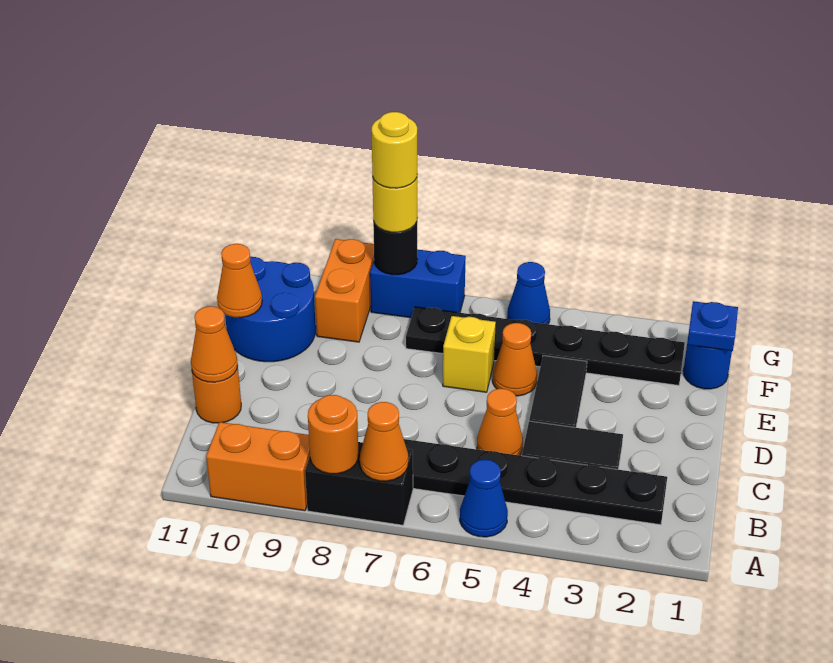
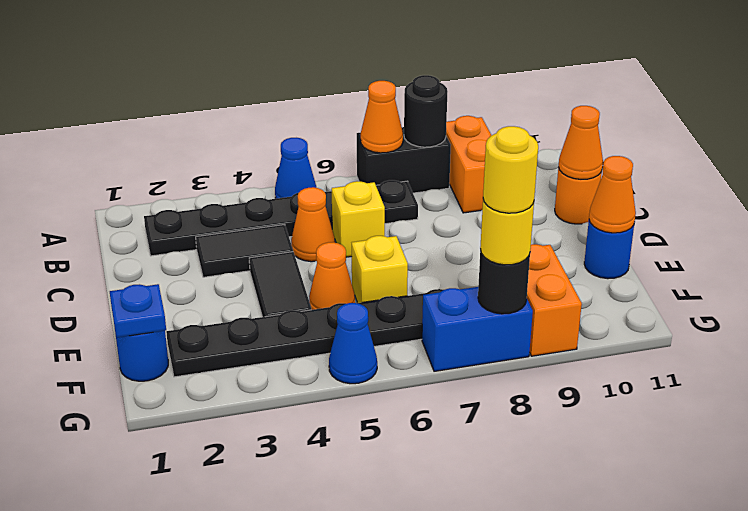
orange 1x1 round brick [308,395,358,474] -> black 1x1 round brick [404,75,448,147]
orange 1x2 brick [206,422,310,511] -> orange 1x2 brick turned to [446,116,491,213]
none -> yellow 1x1 brick [332,181,385,257]
blue 2x2 round brick [225,257,316,362] -> blue 1x1 round brick [584,220,634,279]

